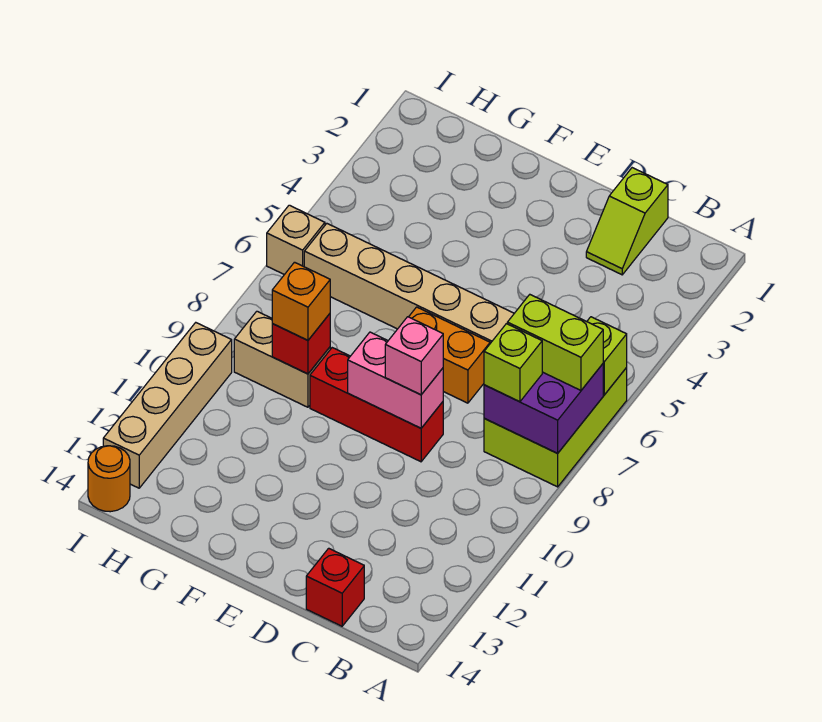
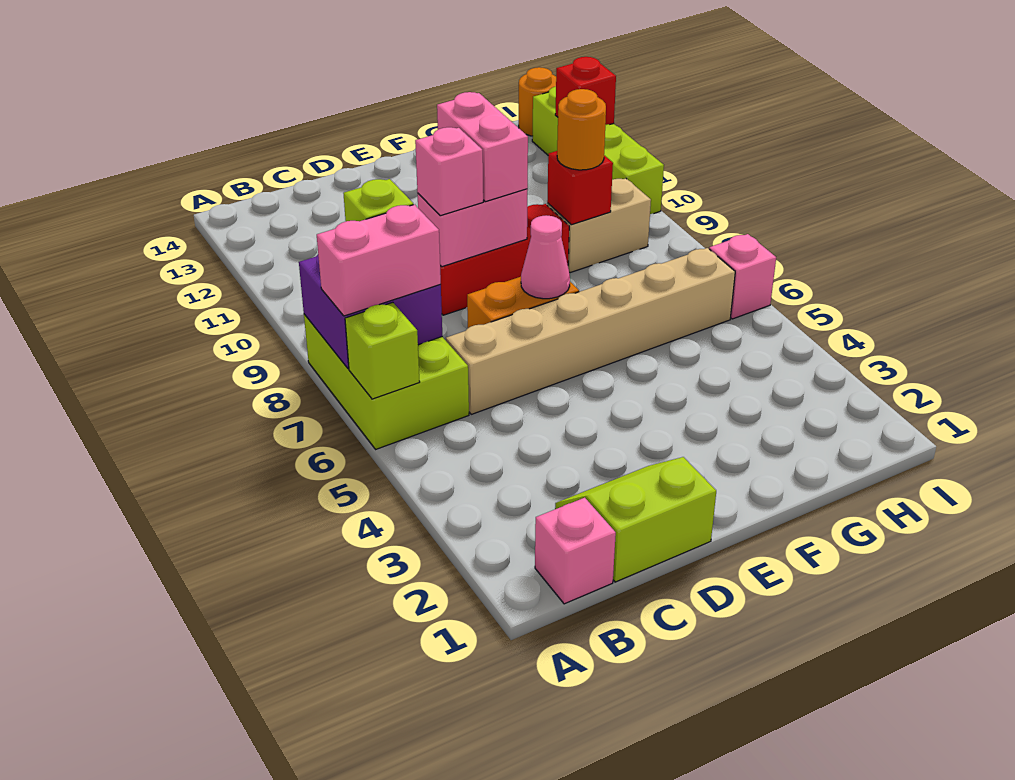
lime 1x2 brick [507,295,603,390] -> pink 1x2 brick [317,204,441,316]
none -> pink 1x1 brick [535,498,616,604]
lime 1x2 slope [586,168,668,275] -> lime 2x2 slope [555,457,716,582]
red 1x1 brick [306,548,364,626] -> red 1x1 brick moved to [555,57,616,125]
none -> pink 1x1 cone [521,215,570,299]
none -> pink 1x2 brick [437,92,528,202]
orange 1x1 brick [272,262,330,340] -> orange 1x1 round brick [557,89,606,170]
tan 1x1 brick [267,205,325,275] -> pink 1x1 brick [709,234,776,319]
tan 1x4 brick [103,323,232,488] -> lime 1x4 brick [532,87,664,214]

